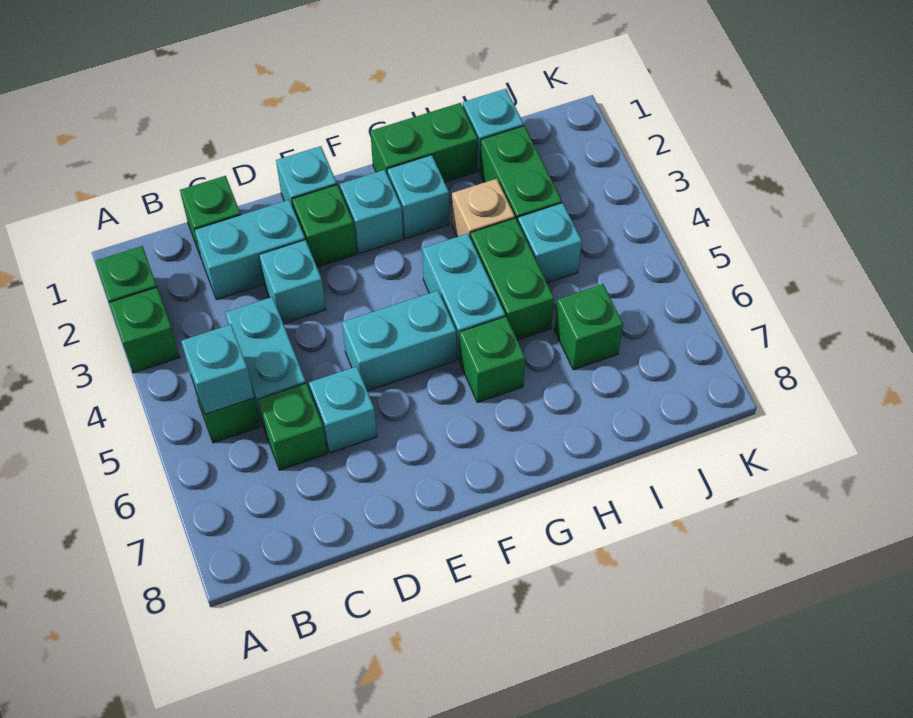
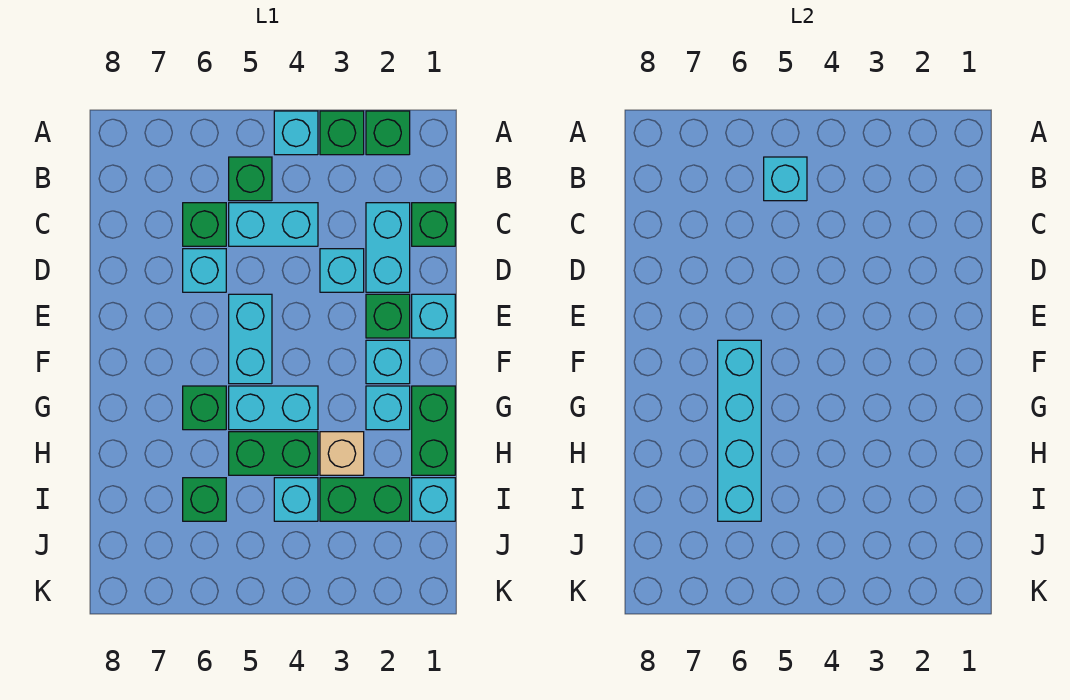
none -> cyan 1x1 brick [274,111,318,155]
none -> cyan 1x4 brick [718,340,761,521]

